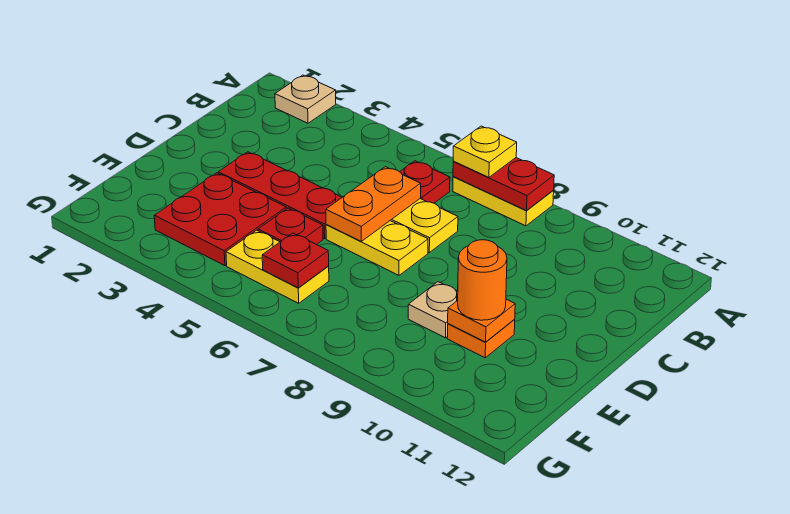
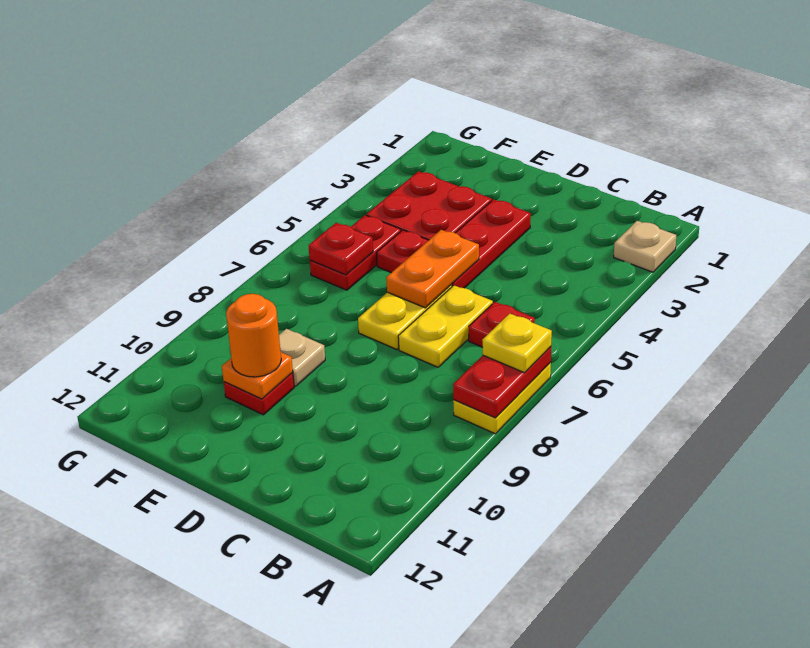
orange 1x2 plate [326,167,421,241] -> orange 1x2 plate turned to [386,230,479,308]
orange 1x1 plate [447,320,515,358] -> red 1x1 plate [224,373,294,415]
yellow 1x2 plate [226,230,329,303] -> red 1x2 plate [310,215,401,290]

